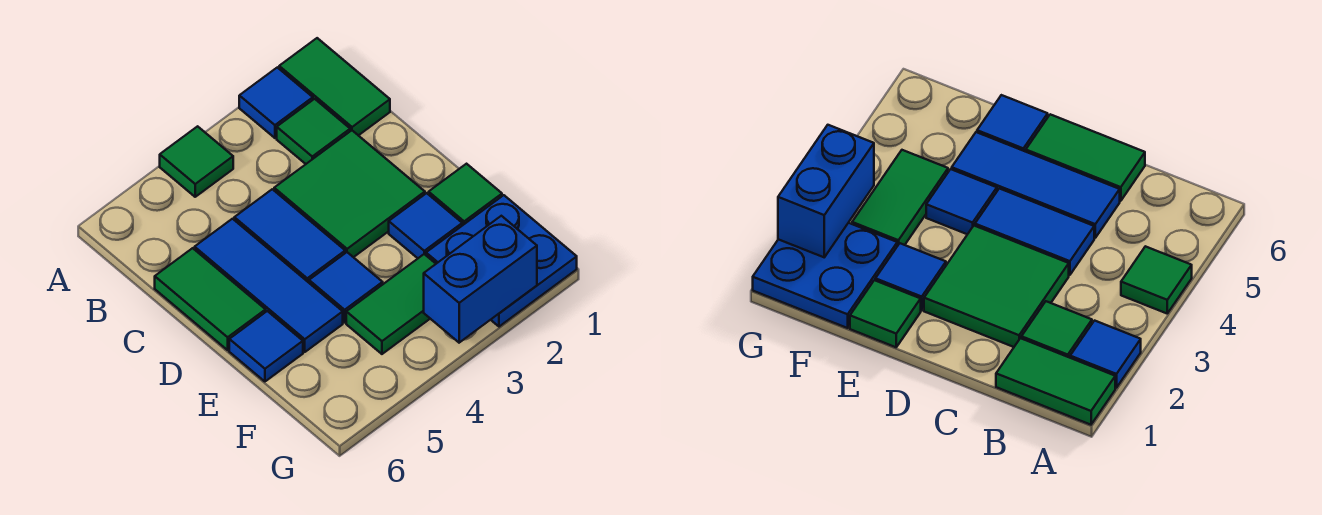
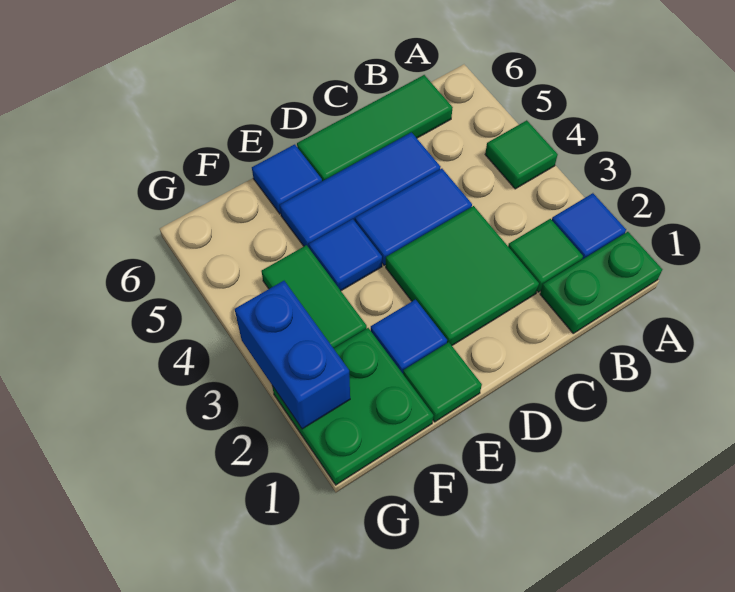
green 1x2 tile [279,38,390,136] -> green 1x2 plate [540,232,662,333]
green 1x2 tile [155,248,266,350] -> green 1x3 tile [297,75,453,181]
blue 2x2 plate [426,195,577,327] -> green 2x2 plate [272,328,433,485]

